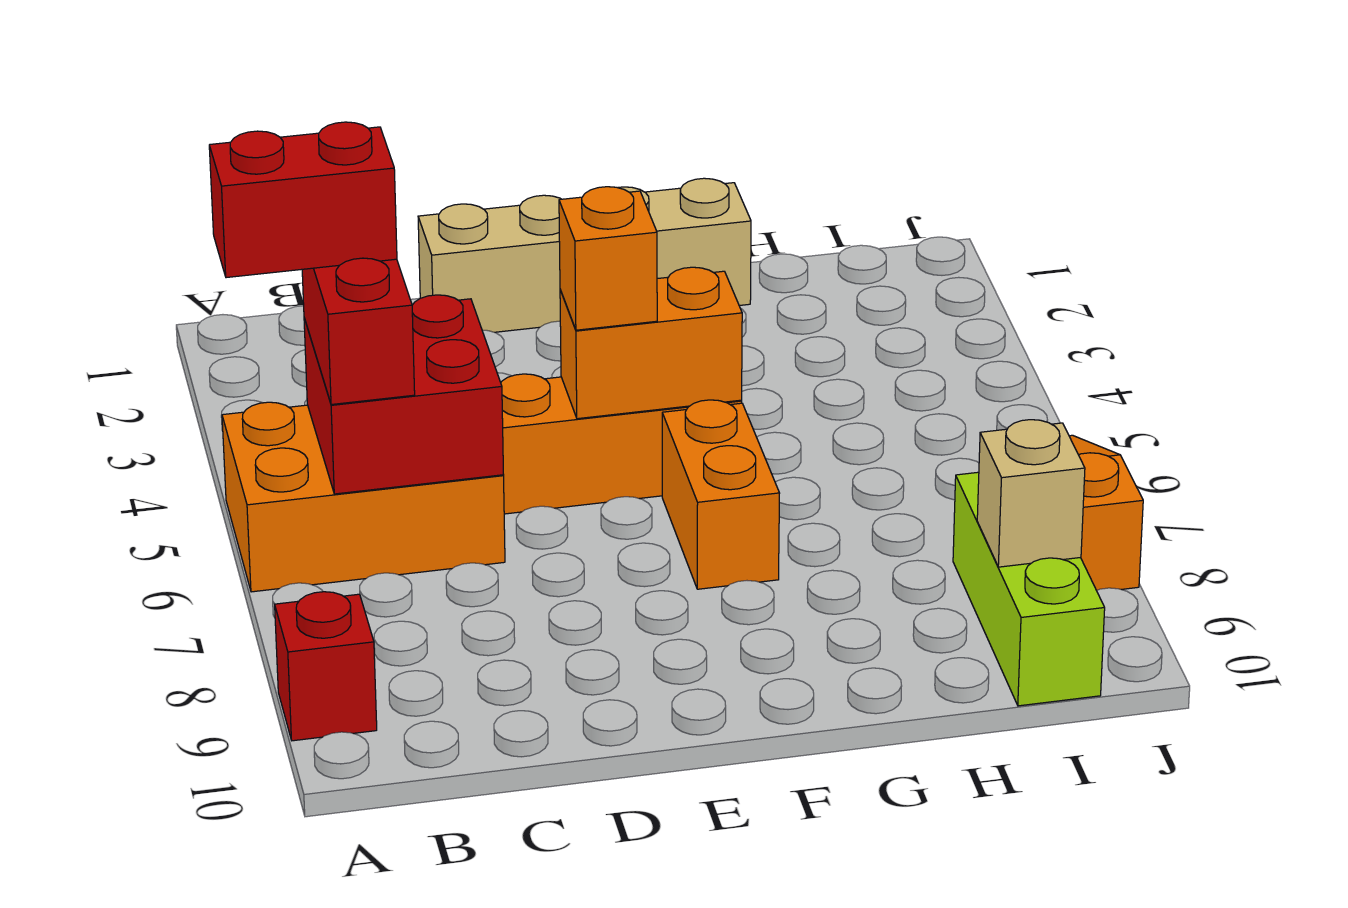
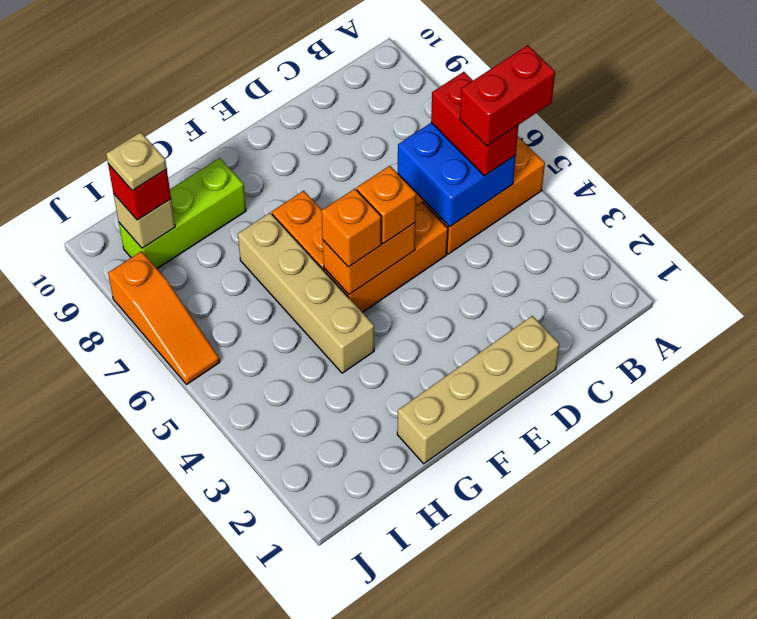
red 1x1 brick [275,592,377,741] -> red 1x1 brick moved to [108,164,171,220]
red 2x2 brick [304,295,503,494] -> blue 2x2 brick [398,123,516,227]
none -> orange 1x1 brick [321,189,381,267]
none -> tan 1x4 brick [238,213,374,373]
lime 1x3 brick [953,472,1105,706] -> lime 1x3 brick turned to [119,158,246,269]
none -> tan 1x1 plate [106,132,167,191]

